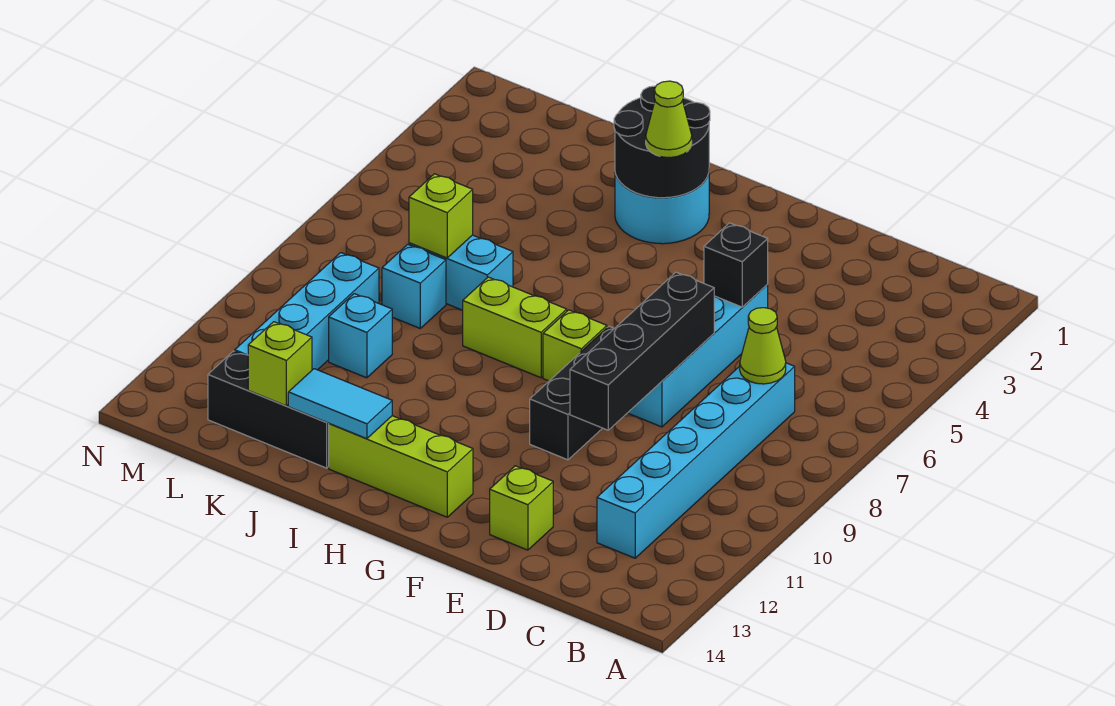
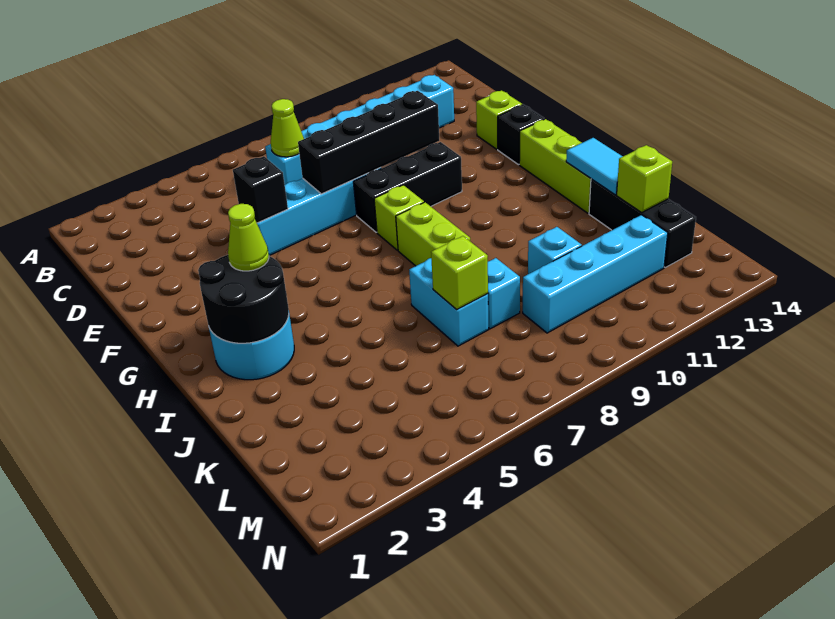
none -> black 1x1 brick [498,105,544,165]

